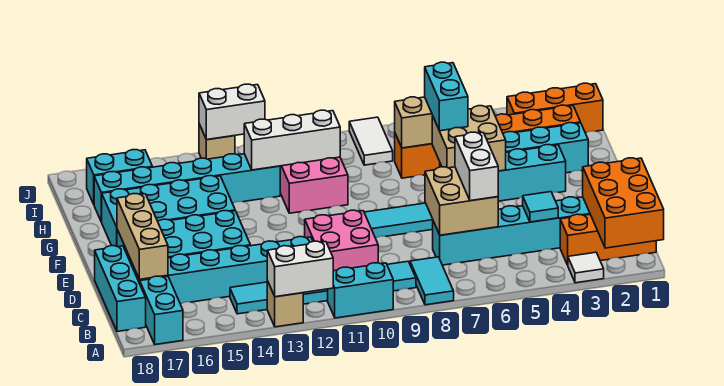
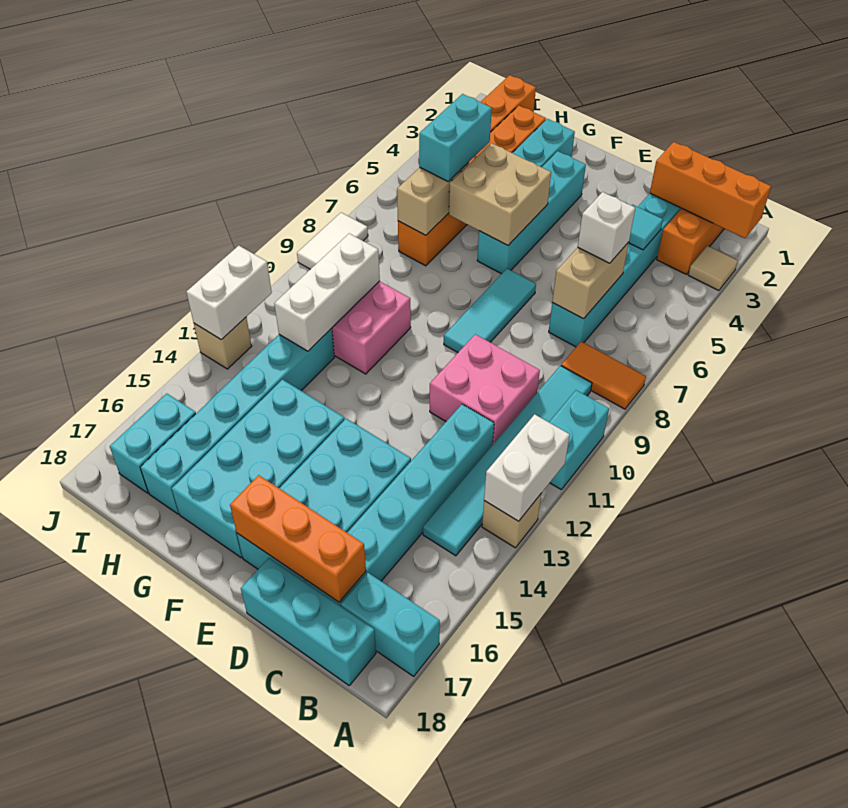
orange 2x3 brick [583,158,664,248] -> orange 1x3 brick [650,142,771,238]
white 1x1 tile [568,252,604,283] -> tan 1x1 tile [688,246,738,291]
cyan 1x2 tile [410,257,454,305] -> orange 1x2 tile [561,341,646,409]
tan 2x2 brick [425,167,498,235] -> tan 1x2 brick [552,242,629,319]
white 1x2 brick [455,132,498,201] -> white 1x1 brick [578,192,635,263]
tan 1x3 brick [117,194,168,279] -> orange 1x3 brick [230,475,366,602]
cyan 1x2 brick [425,62,468,131] -> cyan 1x2 brick turned to [419,94,492,182]
white 1x2 tile [349,117,393,165] -> white 1x2 tile turned to [297,213,368,269]

